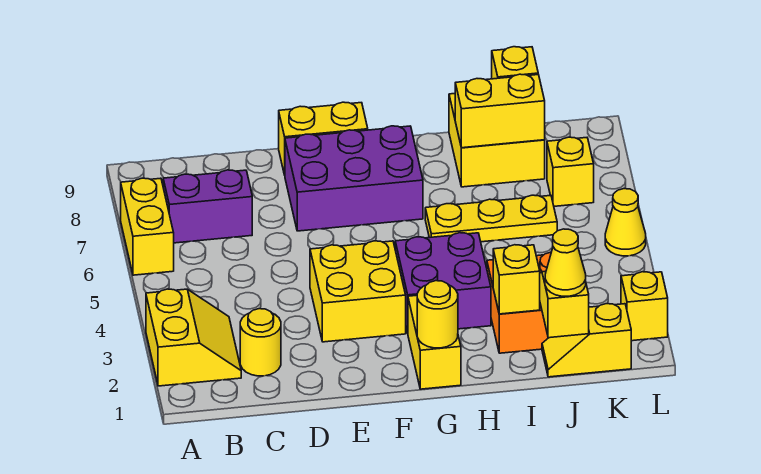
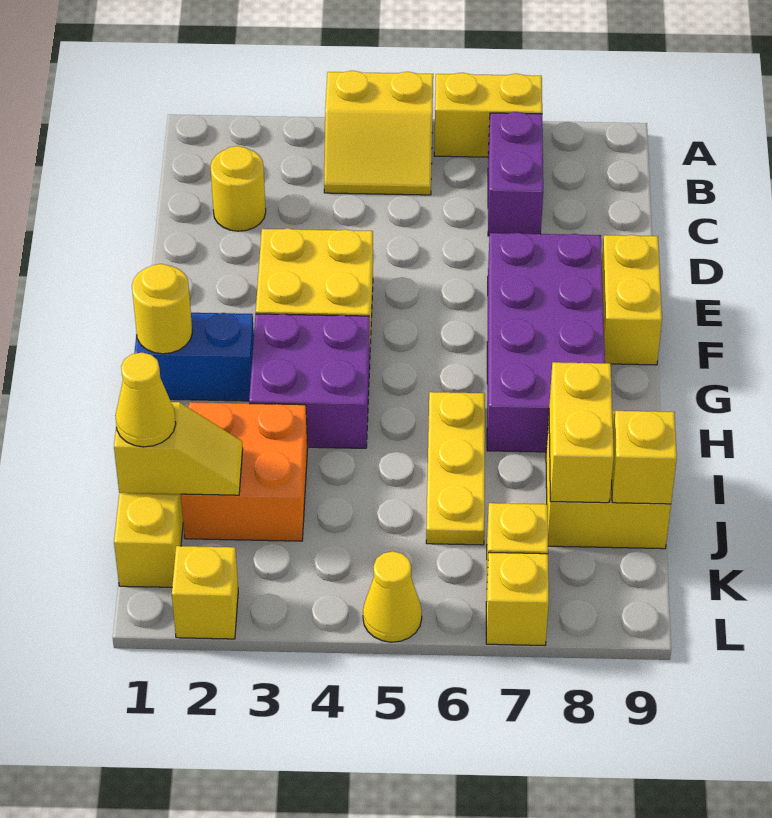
yellow 2x2 slope [146,289,241,386] -> yellow 2x2 slope moved to [324,71,433,195]
purple 2x3 brick [285,126,423,231] -> purple 2x4 brick [487,233,605,452]
yellow 1x2 brick [408,295,461,389] -> blue 1x2 brick [134,313,254,401]
yellow 1x1 brick [493,245,540,314] -> yellow 1x1 brick moved to [486,552,549,645]

